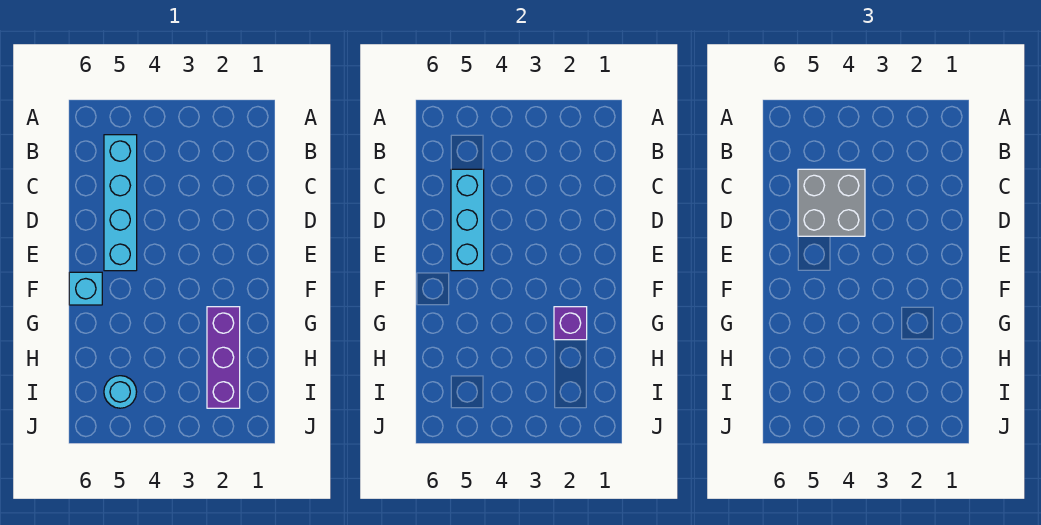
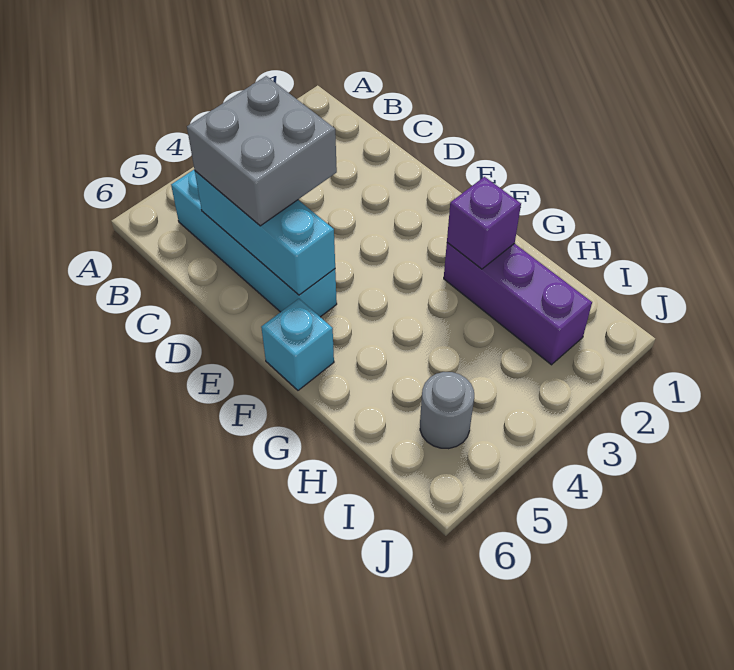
cyan 1x1 round brick [104,376,137,408] -> grey 1x1 round brick [420,372,474,449]

